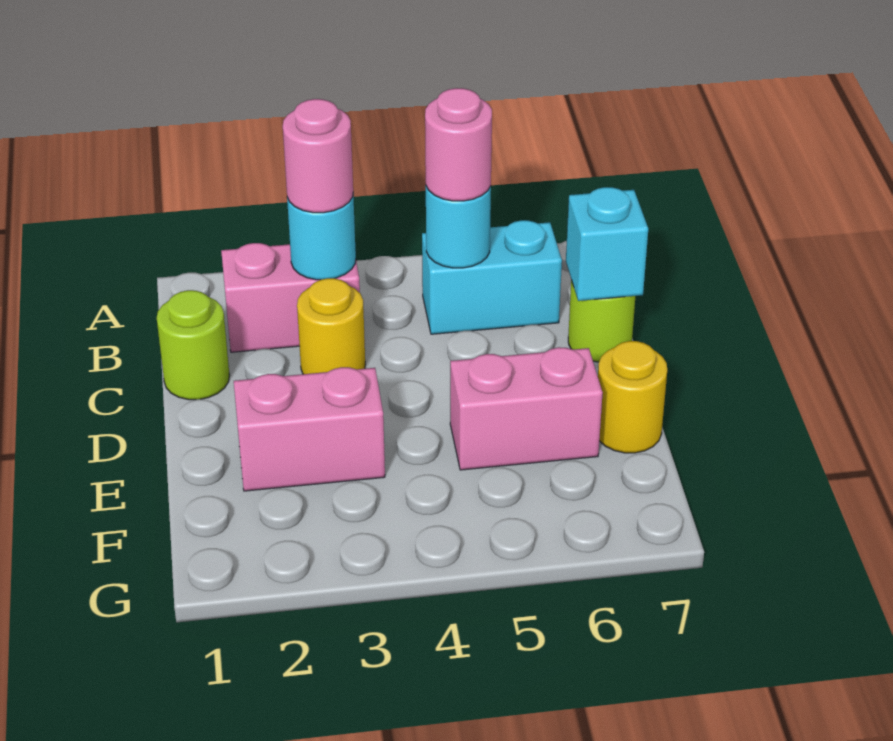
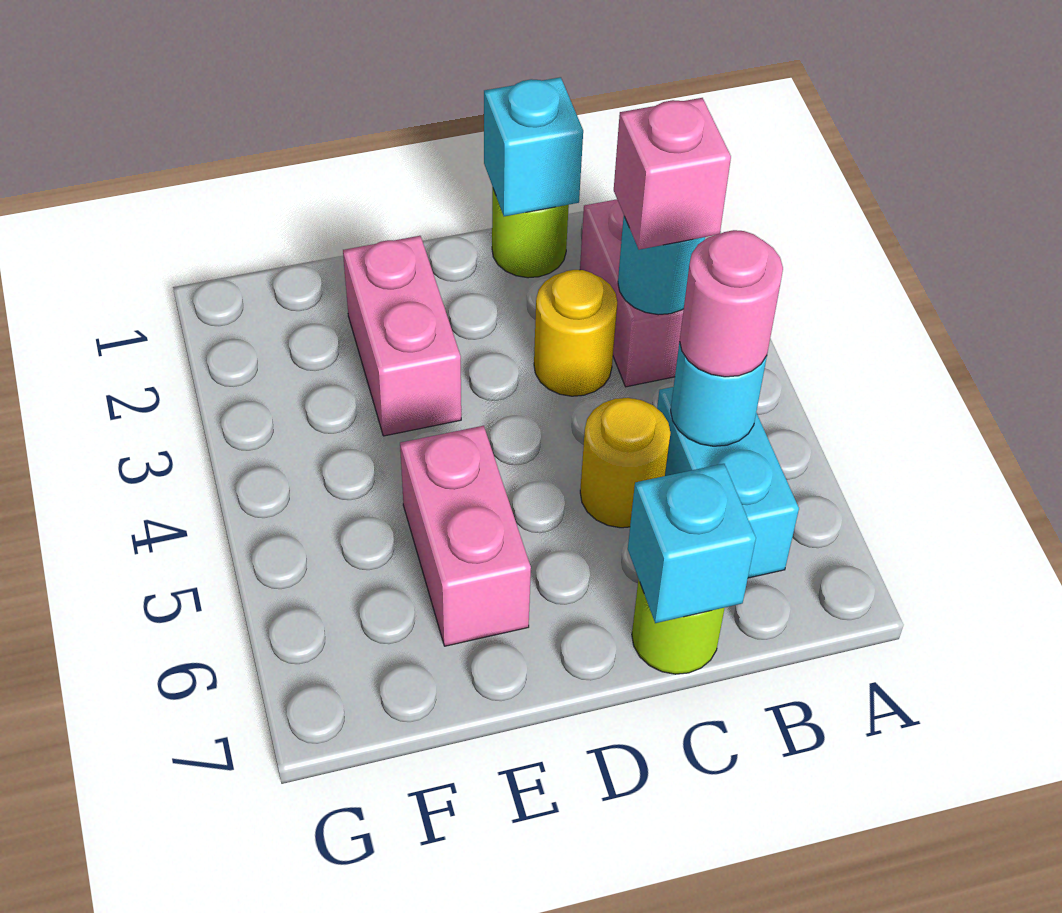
pink 1x1 round brick [283,99,353,213] -> pink 1x1 brick [614,98,731,250]
none -> cyan 1x1 brick [484,77,583,216]
yellow 1x1 round brick [598,341,667,453] -> yellow 1x1 round brick moved to [580,398,670,528]

